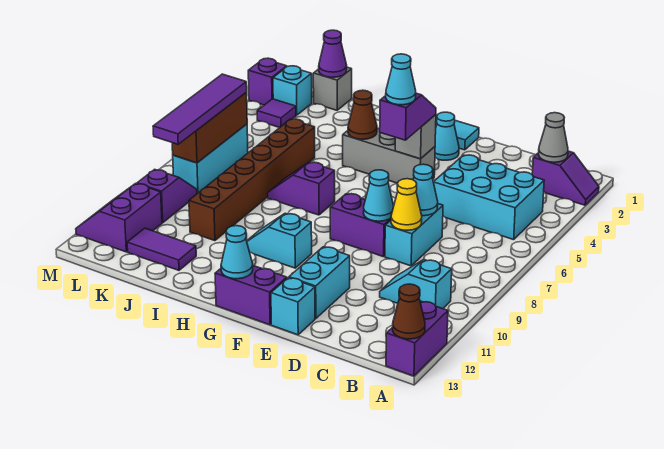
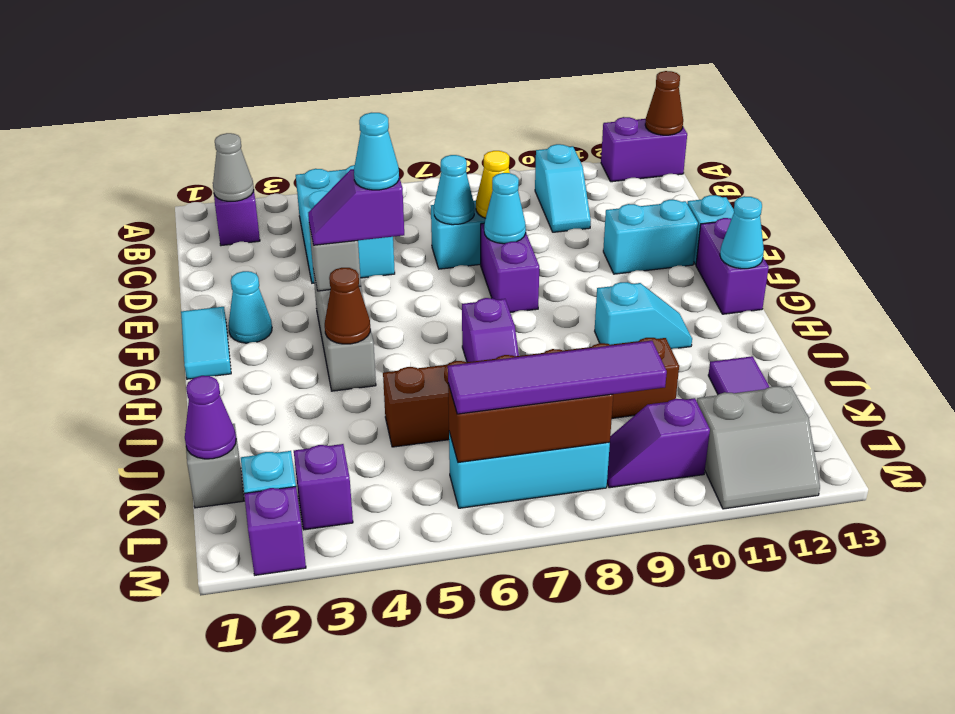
cyan 1x2 slope [247,213,312,268] -> cyan 1x2 slope turned to [595,282,692,349]
purple 1x1 tile [257,99,296,128] -> purple 1x1 brick [294,444,353,530]
purple 2x2 slope [76,184,162,252] -> grey 2x2 slope [697,386,820,509]

